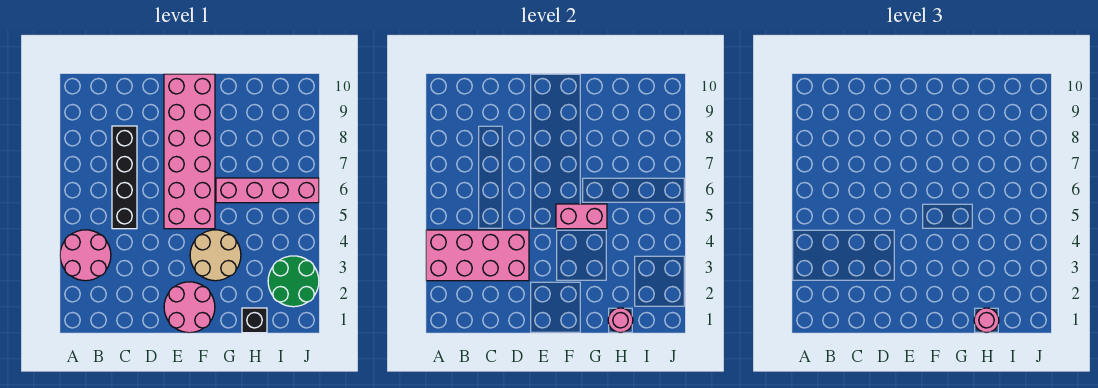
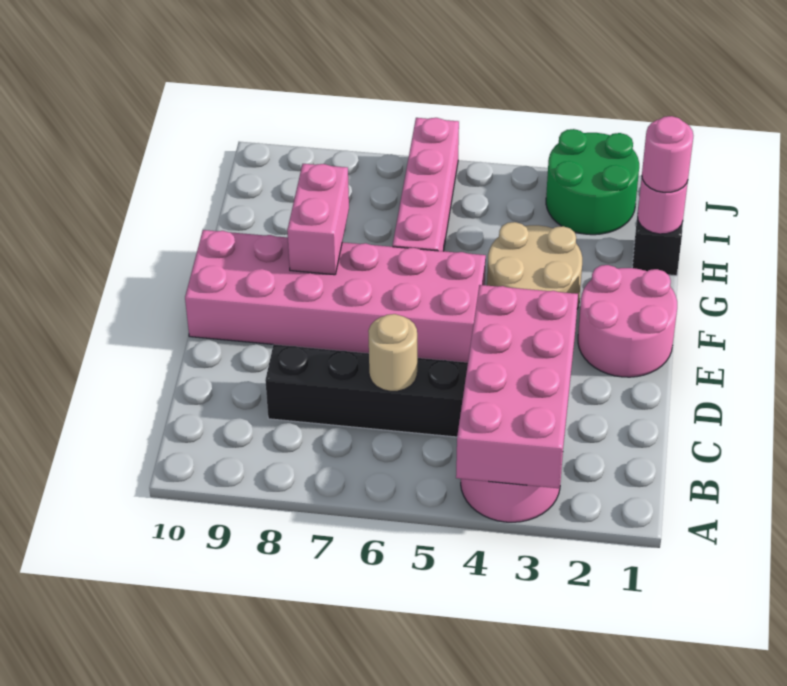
none -> tan 1x1 round brick [368,314,417,391]
pink 1x2 brick [556,204,607,229] -> pink 1x2 brick moved to [287,164,349,275]

